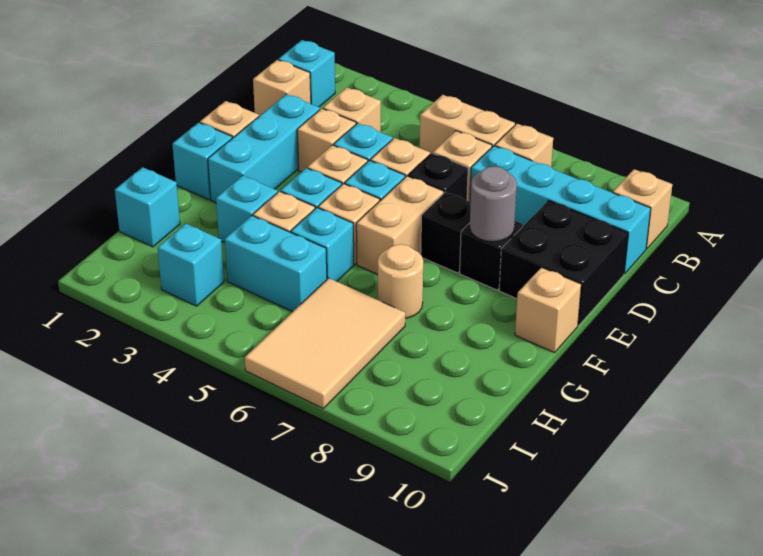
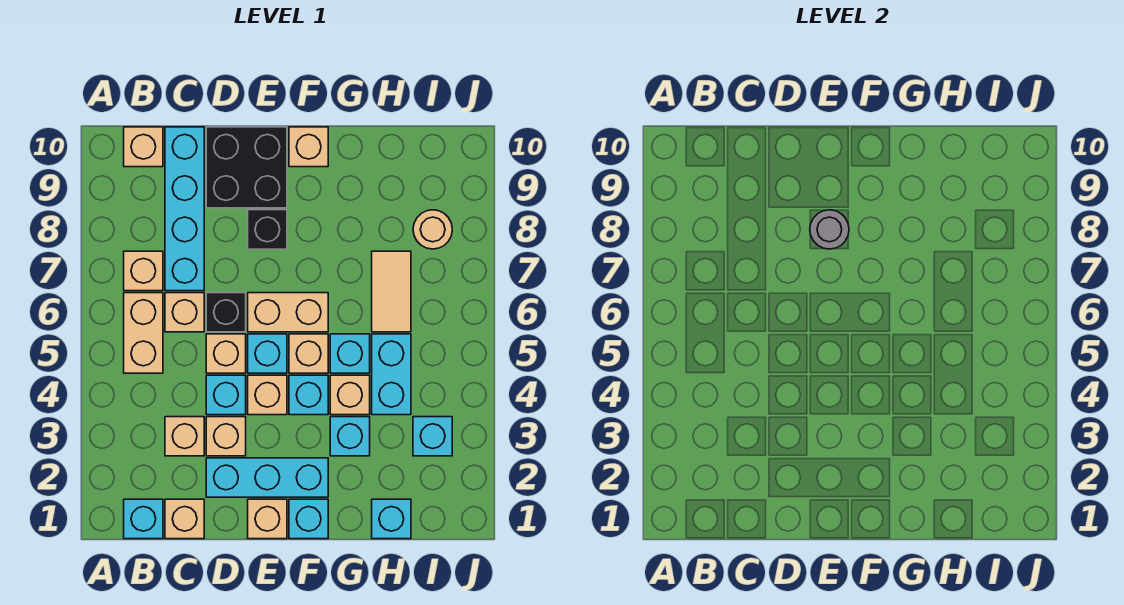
black 1x1 brick [421,192,471,273] -> none
tan 1x1 round brick [378,244,423,318] -> tan 1x1 round brick moved to [413,210,452,249]
tan 2x3 tile [245,278,405,409] -> tan 1x2 tile [372,251,411,332]

